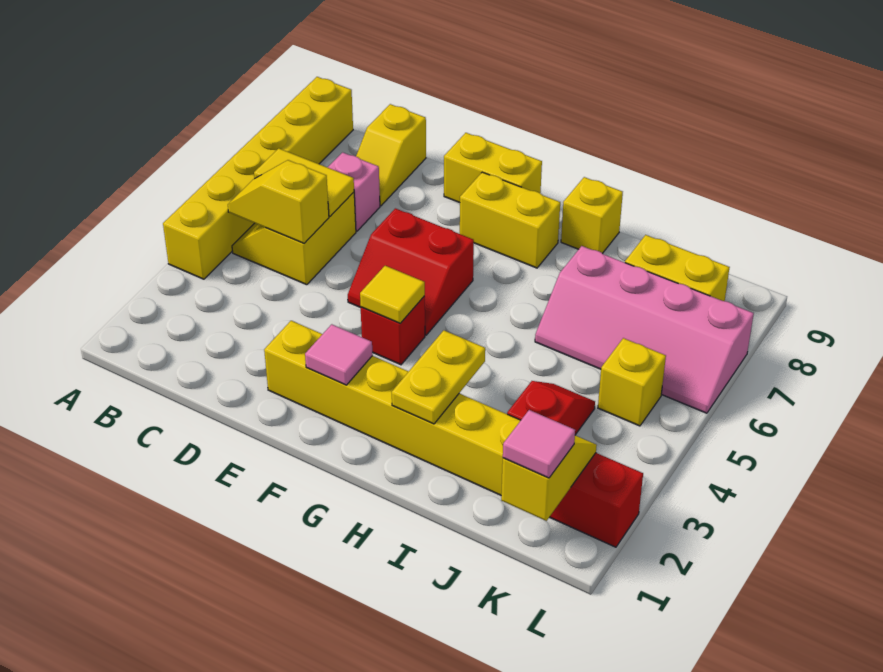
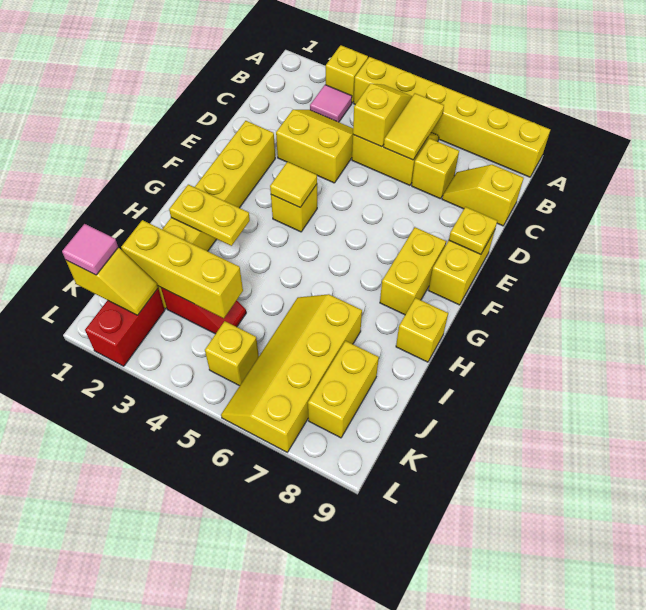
none -> yellow 1x1 brick [326,45,368,103]
none -> yellow 2x2 slope [276,110,353,183]
pink 1x1 brick [328,152,380,231] -> yellow 1x1 brick [412,138,459,199]
red 2x2 slope [348,208,474,335] -> none
none -> yellow 1x1 plate [449,207,497,254]
pink 1x1 tile [305,324,373,385] -> pink 1x1 tile moved to [310,85,352,122]
red 1x1 brick [361,296,425,365] -> yellow 1x1 brick [271,185,317,232]
pink 2x4 slope [535,246,754,413] -> yellow 2x4 slope [221,294,362,452]
none -> yellow 1x3 brick [121,220,243,318]

